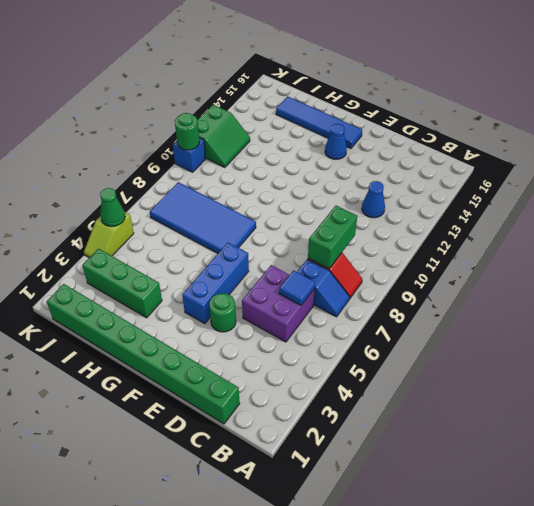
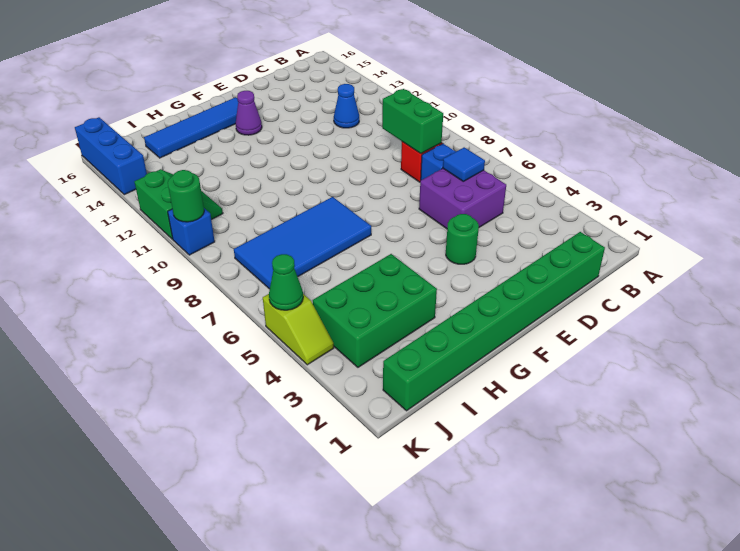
blue 1x3 brick [182,243,249,324] -> blue 1x3 brick moved to [75,117,147,195]
blue 1x1 cone [325,124,347,159] -> purple 1x1 cone [236,91,262,135]
green 1x3 brick [82,249,162,318] -> green 2x3 brick [313,254,437,367]

